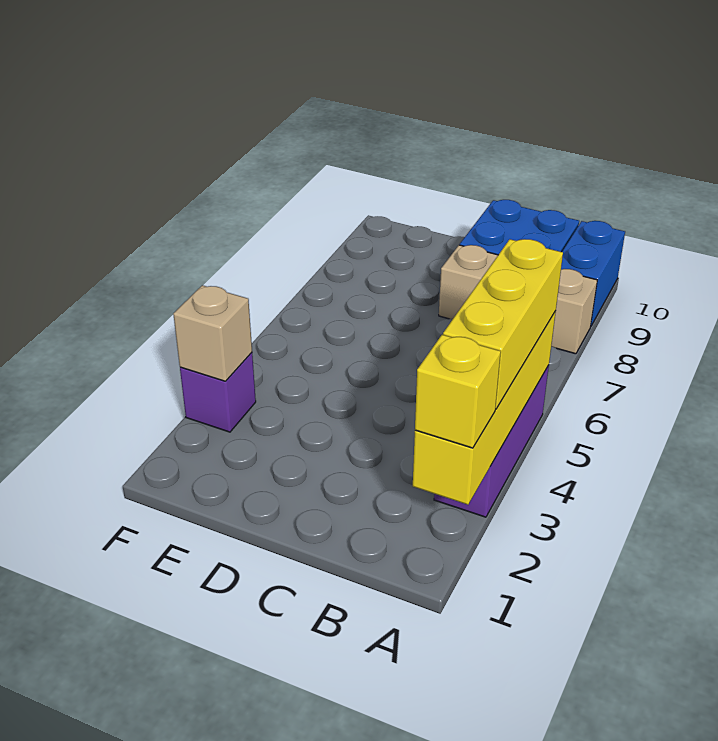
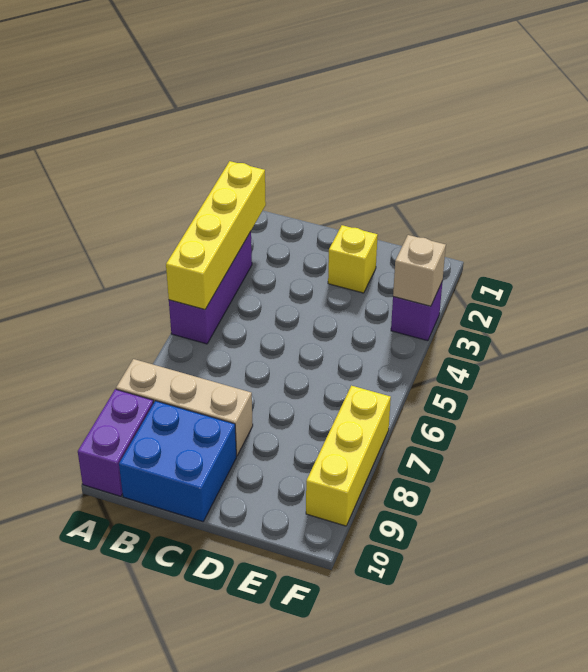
yellow 1x1 brick [415,335,501,448] -> yellow 1x1 brick moved to [328,225,378,293]
yellow 1x3 brick [443,239,563,409] -> yellow 1x3 brick moved to [306,386,391,526]
blue 1x2 brick [561,221,625,326] -> purple 1x2 brick [78,389,154,496]

